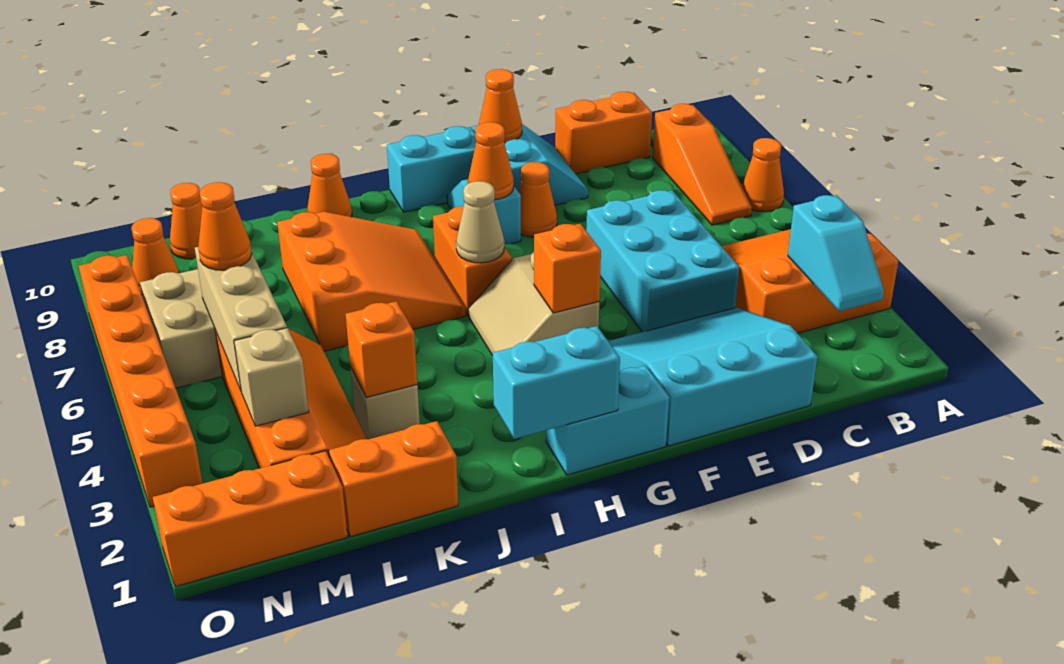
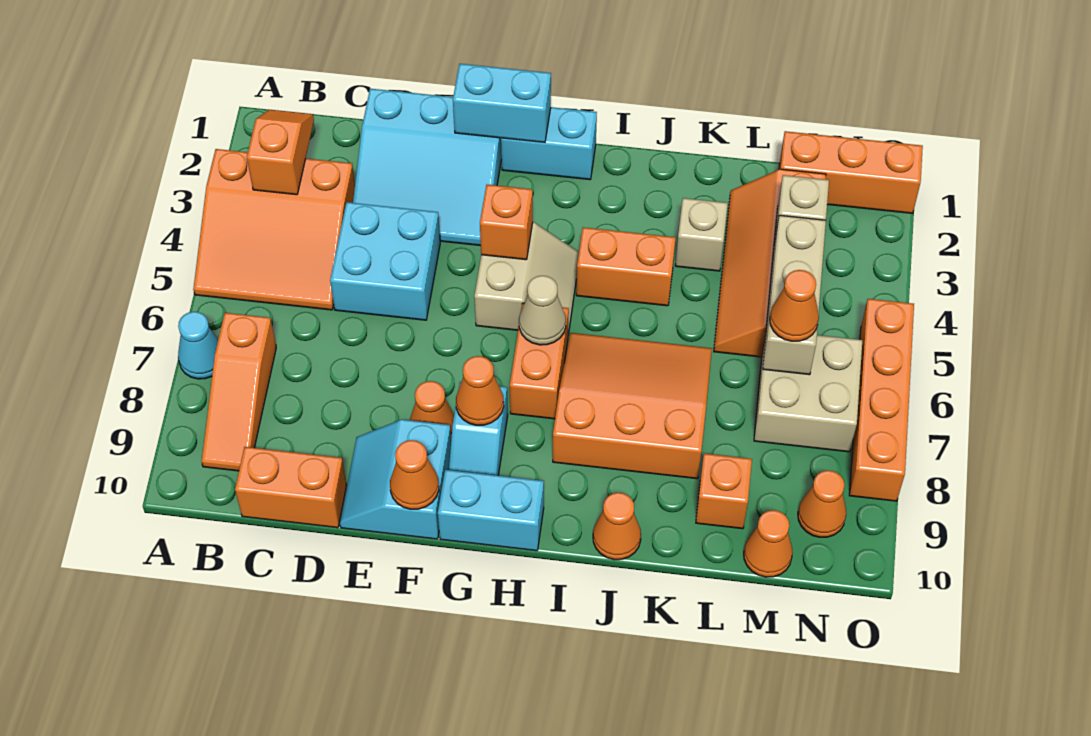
orange 1x1 cone [742,138,784,212] -> cyan 1x1 cone [178,312,218,379]
cyan 1x2 slope [788,195,884,311] -> orange 1x2 slope [247,110,314,195]
orange 1x3 slope [653,104,752,225] -> orange 1x3 slope turned to [202,313,276,471]
cyan 2x3 brick [586,190,739,332] -> cyan 2x2 brick [330,202,440,320]
cyan 1x2 brick [493,326,620,439] -> cyan 1x2 brick moved to [453,64,551,142]
orange 3x3 slope [277,212,466,351] -> orange 3x3 slope turned to [553,333,712,479]
orange 1x2 brick [329,421,458,537] -> orange 1x2 brick moved to [576,227,676,306]
orange 1x1 brick [346,301,417,397] -> orange 1x1 brick moved to [696,454,752,529]
orange 1x6 brick [79,255,203,507] -> orange 1x4 brick [849,299,914,501]

